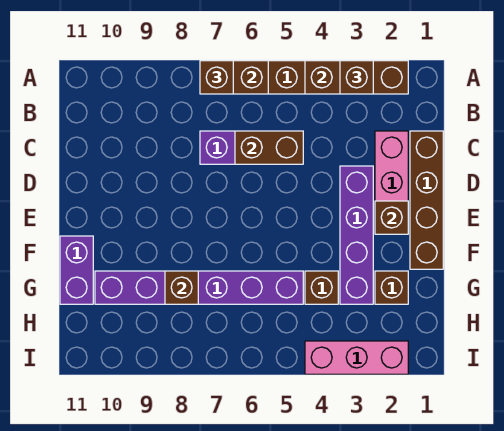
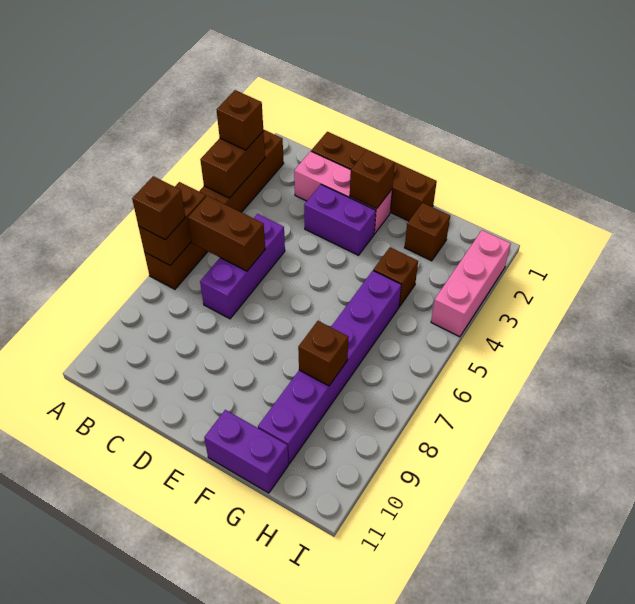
brown 1x2 brick [235,131,303,164] -> brown 1x2 brick turned to [188,196,265,271]
purple 1x4 brick [340,166,373,304] -> purple 1x2 brick [304,185,376,255]

